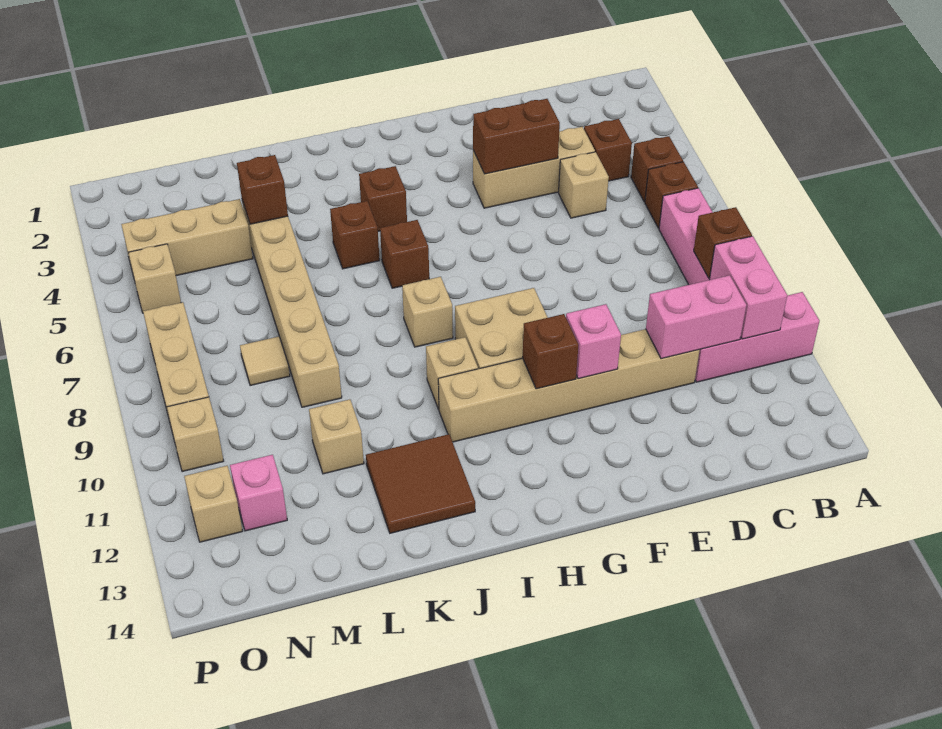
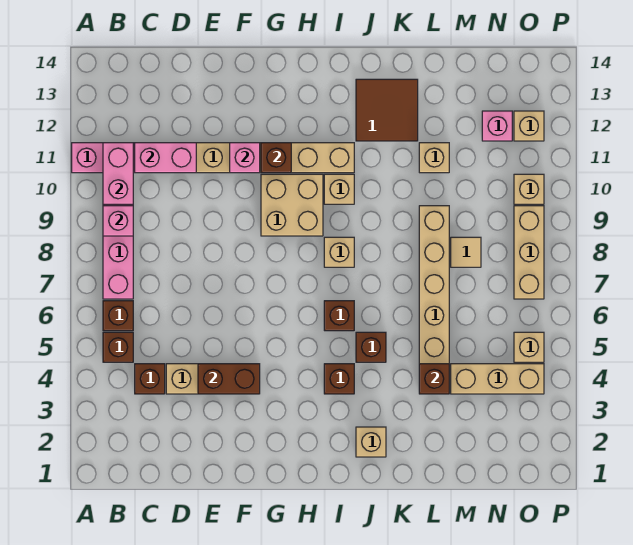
brown 1x1 brick [694,207,752,278] -> pink 1x1 brick [103,206,133,236]
tan 1x1 brick [559,152,609,218] -> tan 1x1 brick moved to [356,427,386,457]

